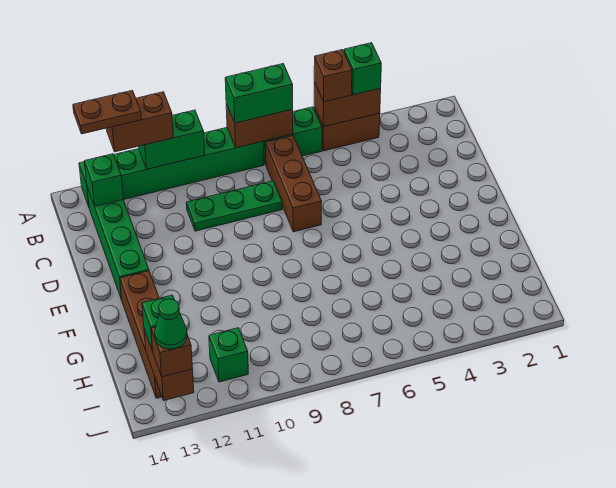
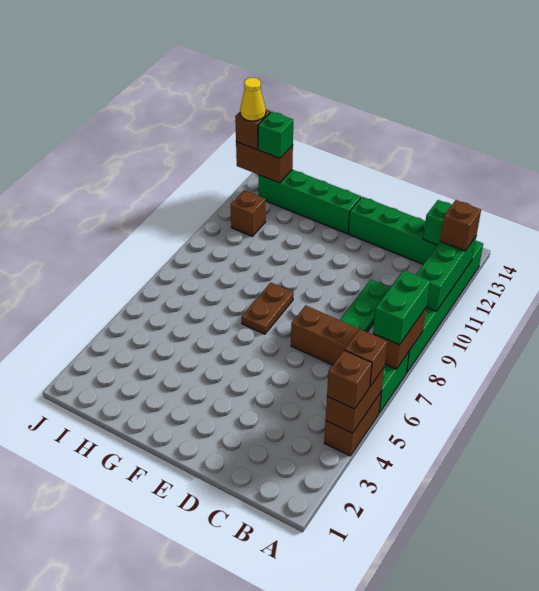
green 1x1 brick [344,43,381,95] -> brown 1x1 brick [327,350,372,409]
green 1x2 brick [139,110,205,169] -> green 1x3 brick [416,237,476,311]
brown 1x2 brick [106,92,173,152] -> brown 1x1 brick [440,200,481,251]
brown 1x2 plate [73,90,141,134] -> brown 1x2 plate moved to [242,283,294,334]
brown 1x4 brick [120,271,162,398] -> green 1x4 brick [259,170,361,234]
green 1x1 brick [209,328,248,382] -> brown 1x1 brick [231,190,266,236]
green 1x1 cone [155,299,187,349] -> yellow 1x1 cone [240,77,266,121]

